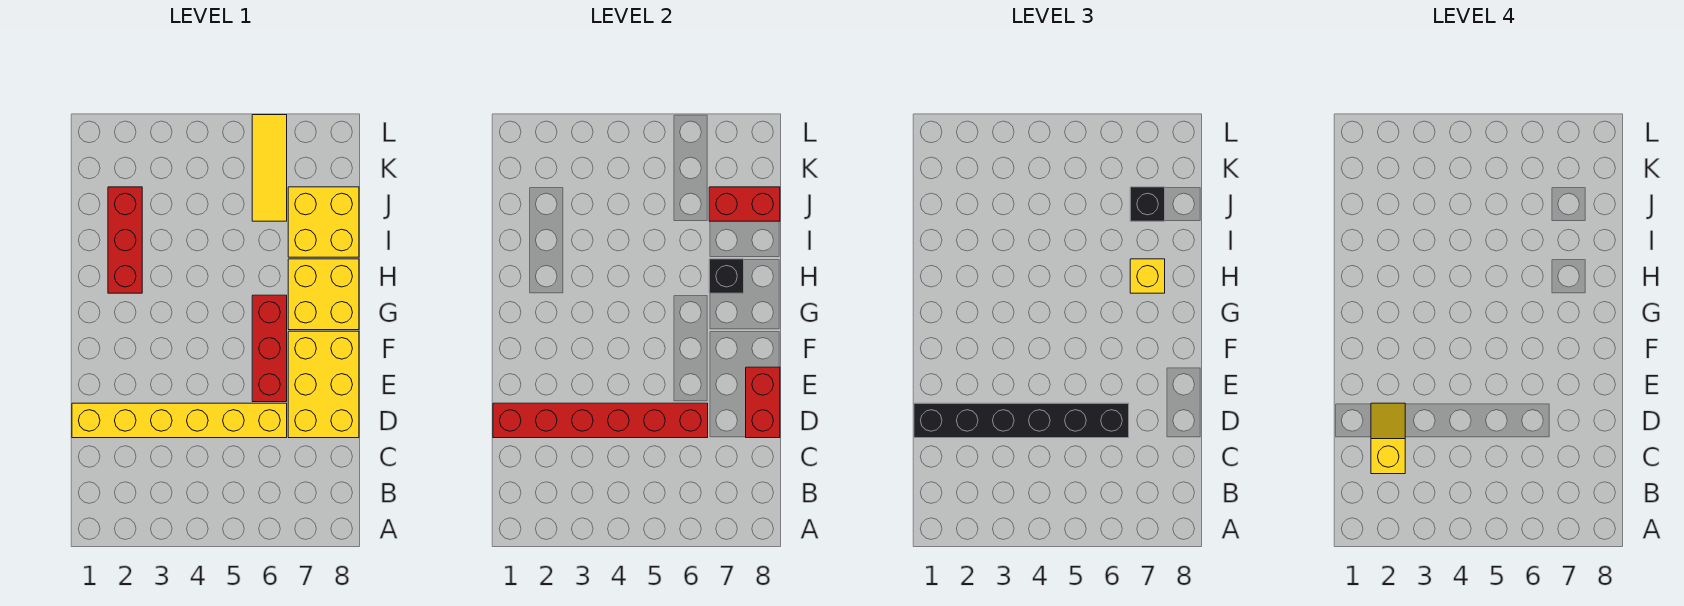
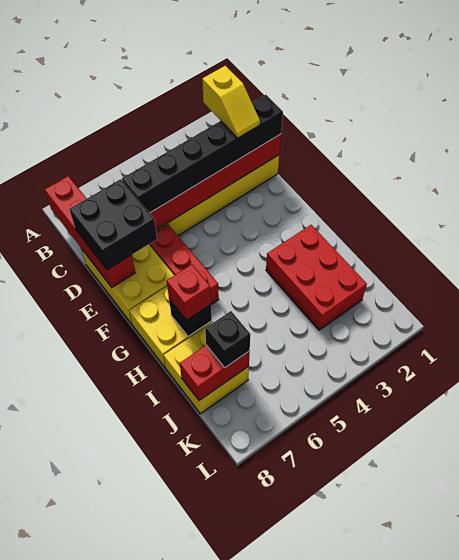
none -> black 2x2 brick [70,179,157,270]
red 1x2 brick [746,367,780,438] -> red 1x4 brick [45,176,135,287]
red 1x3 brick [108,187,142,293] -> red 2x3 brick [266,225,367,330]
yellow 1x1 brick [1130,259,1165,293] -> red 1x1 brick [167,265,211,320]
yellow 1x3 tile [252,115,287,221] -> none

